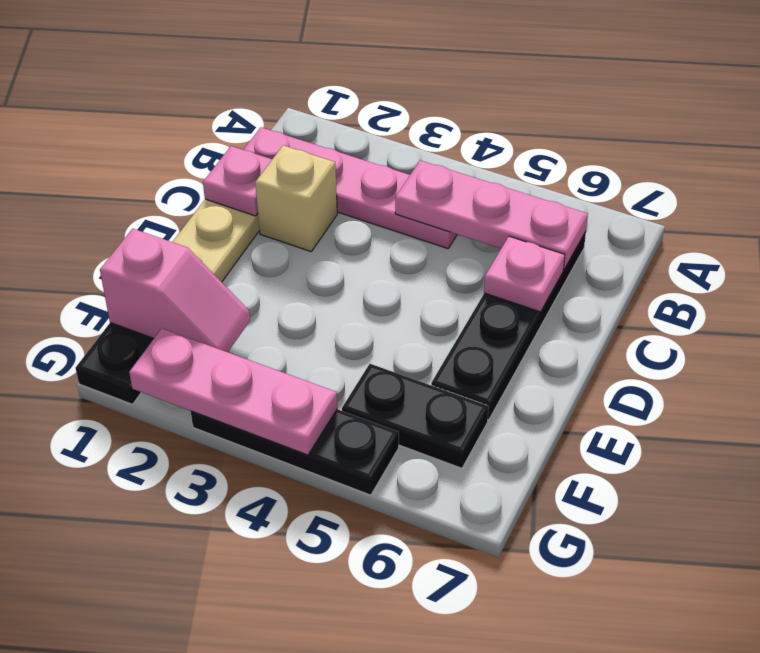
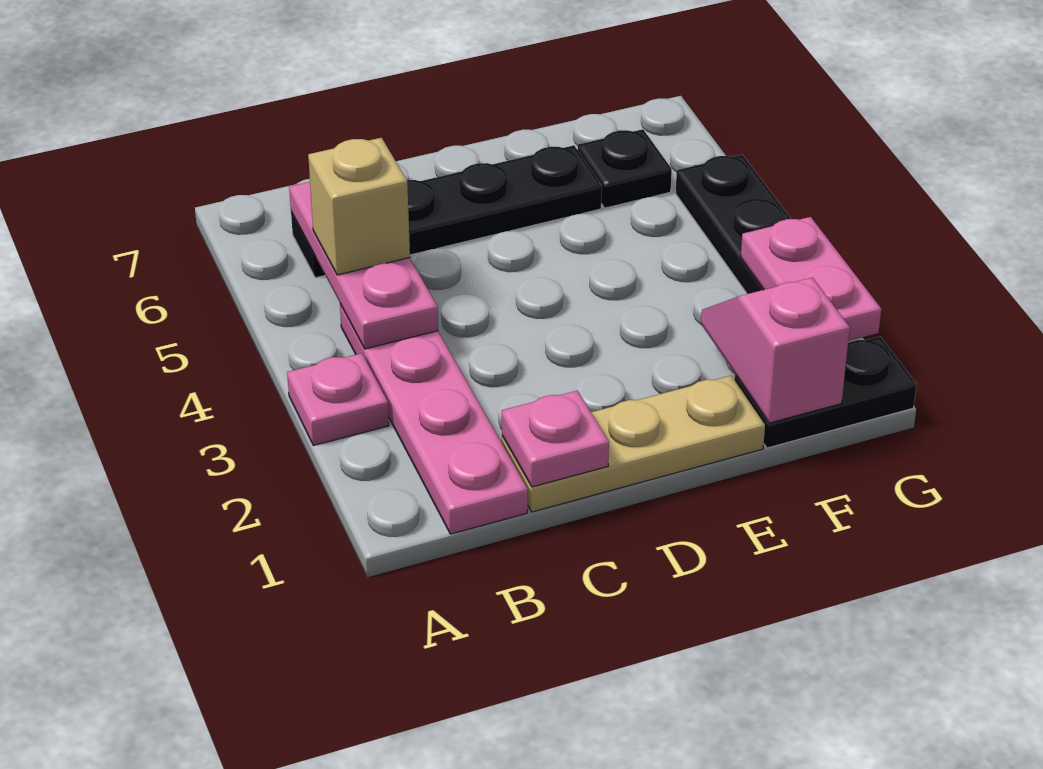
tan 1x1 brick [255,145,337,251] -> tan 1x1 brick moved to [308,138,410,275]
pink 1x1 plate [484,236,565,312] -> pink 1x1 plate moved to [287,353,389,445]
black 1x2 plate [342,364,489,468] -> black 1x1 plate [578,129,672,208]
pink 1x3 plate [129,329,337,455] -> pink 1x2 plate [741,217,881,341]

